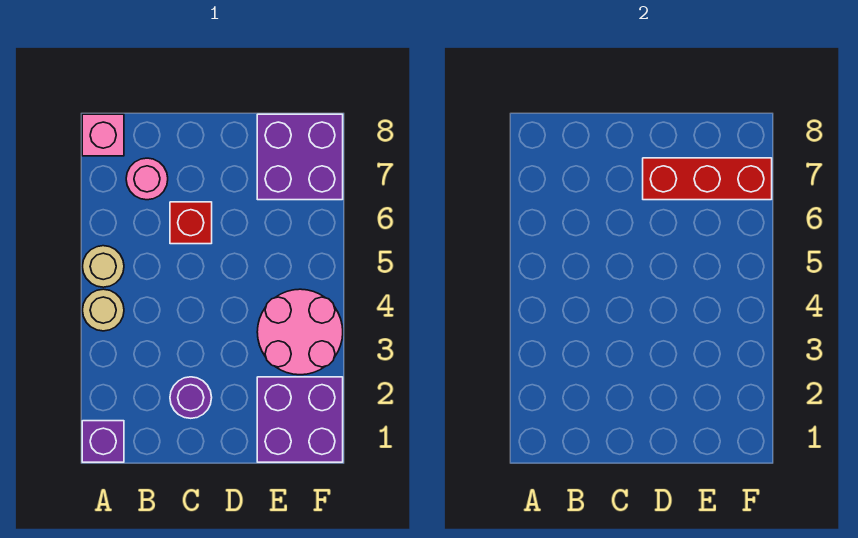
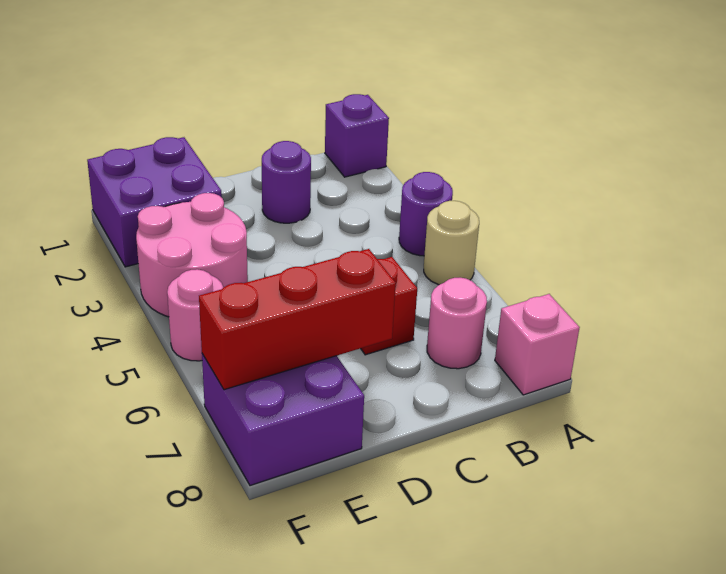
tan 1x1 round brick [83,289,124,331] -> purple 1x1 round brick [399,172,453,256]
none -> pink 1x1 round brick [167,269,223,361]

